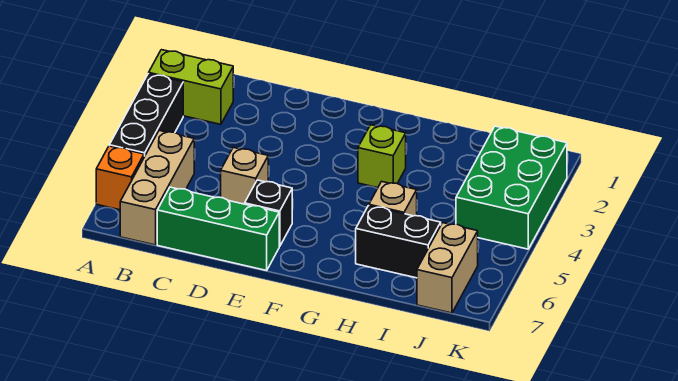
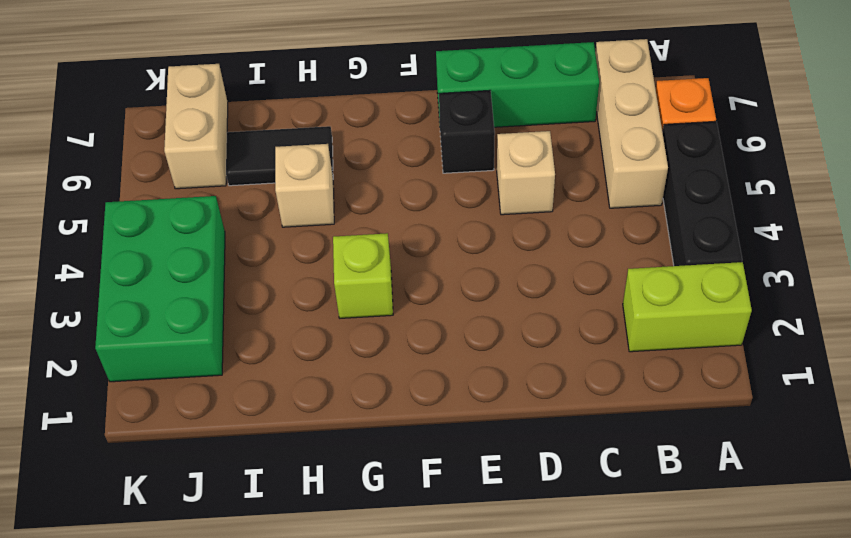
black 1x2 brick [356,206,441,278] -> black 1x2 tile [226,126,333,186]

